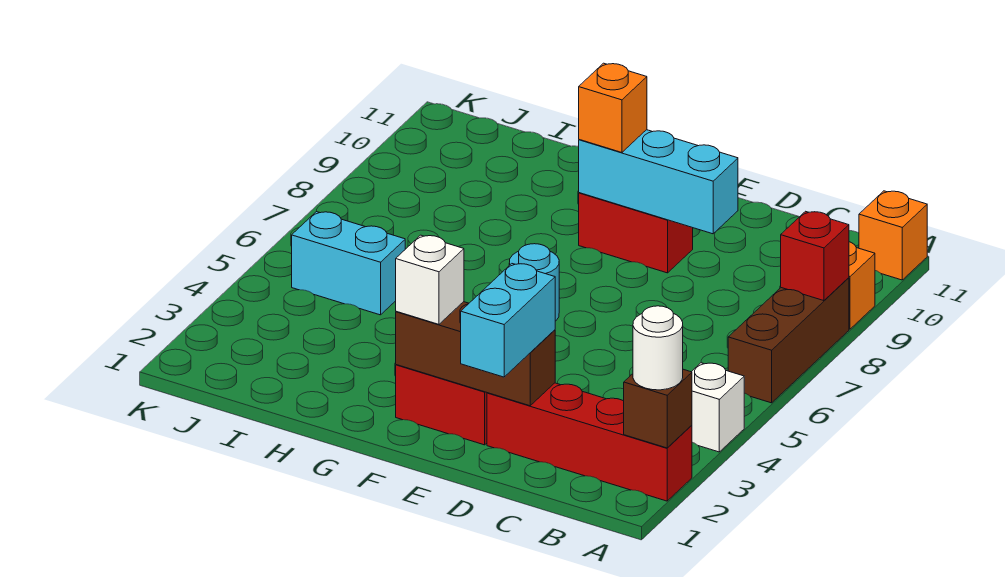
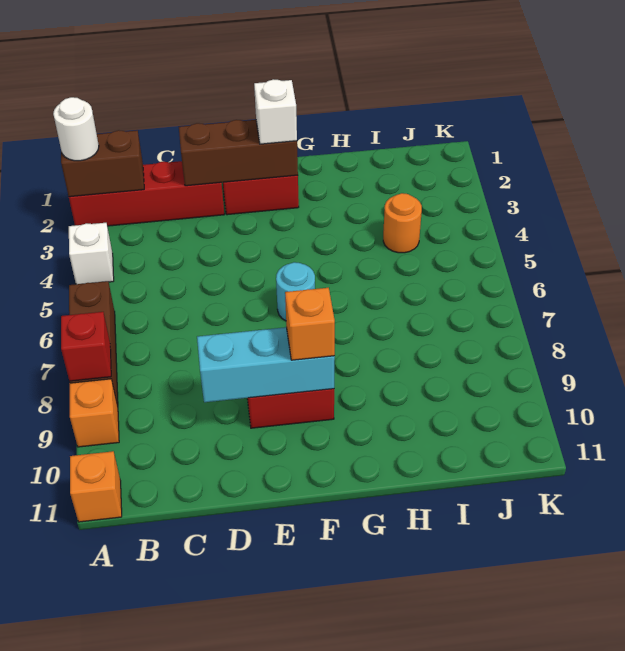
brown 1x1 brick [624,369,692,448] -> brown 1x2 brick [61,130,144,197]
cyan 1x2 brick [461,264,555,377] -> none
none -> orange 1x1 round brick [383,193,422,253]
cyan 1x2 brick [292,212,405,315] -> none

